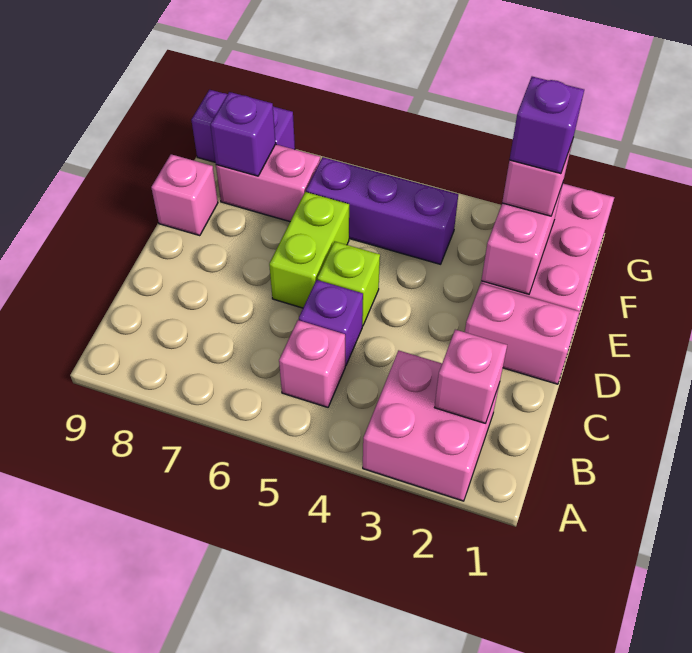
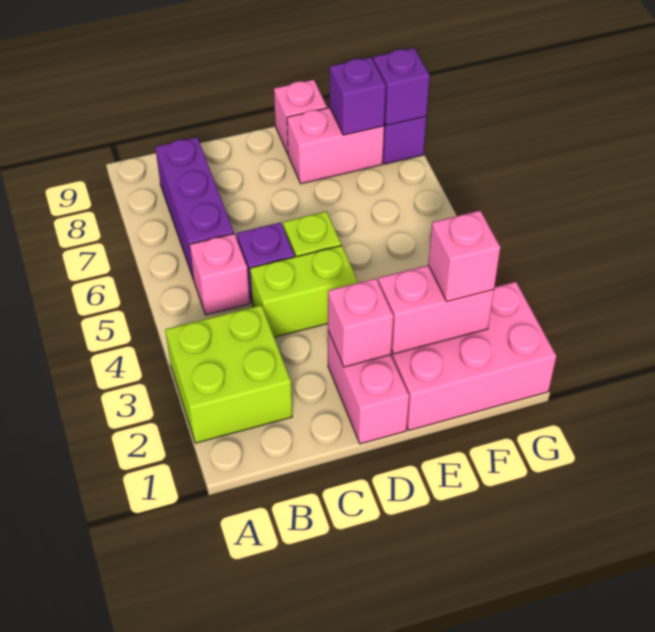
pink 2x2 brick [363,350,499,501] -> lime 2x2 brick [165,305,292,443]
pink 1x1 brick [435,330,507,424] -> pink 1x1 brick moved to [328,278,393,367]
lime 1x2 brick [269,192,349,308] -> lime 1x2 brick moved to [250,245,357,337]
purple 1x1 brick [510,77,584,174] -> purple 1x1 brick moved to [373,48,430,125]
purple 1x3 brick [306,157,458,264] -> purple 1x3 brick moved to [155,137,234,280]
pink 1x2 brick [216,144,320,222] -> pink 1x2 brick turned to [287,108,384,184]

